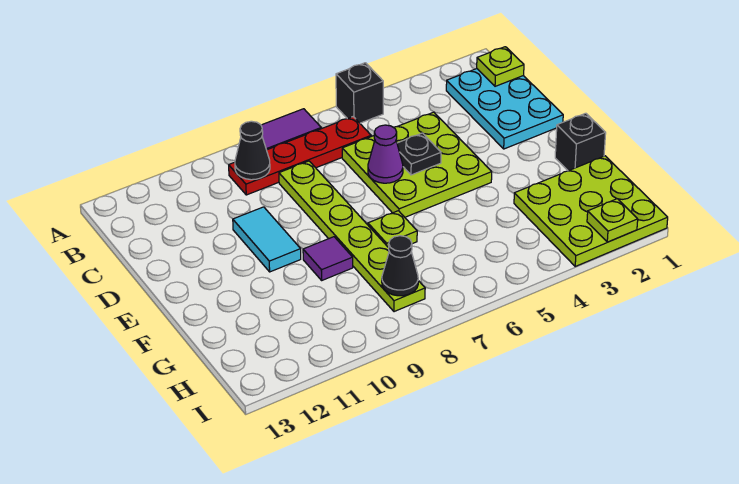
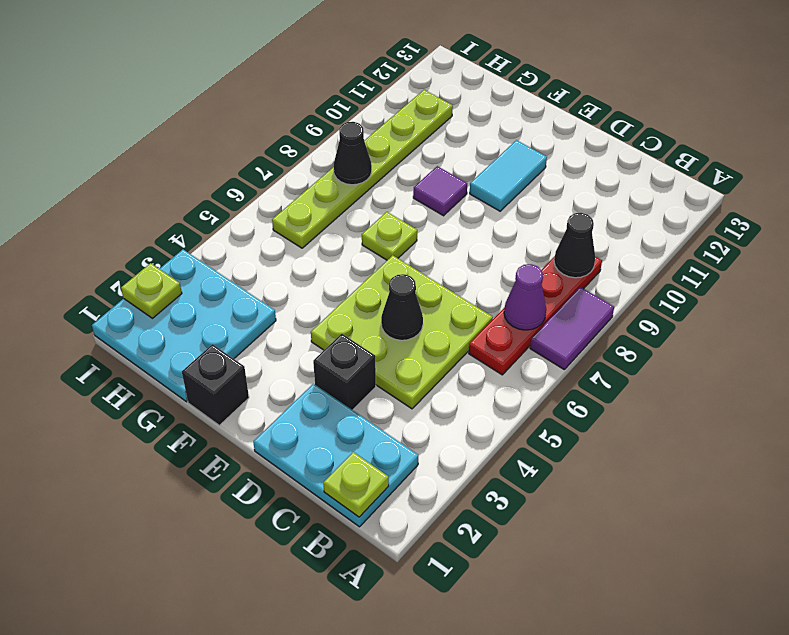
black 1x1 brick [336,63,383,123] -> black 1x1 brick moved to [313,334,376,410]
lime 1x6 plate [279,161,425,312] -> lime 1x6 plate turned to [272,90,453,248]
black 1x1 plate [397,133,441,175] -> black 1x1 cone [381,274,423,340]
purple 1x1 cone [368,125,403,183] -> purple 1x1 cone moved to [504,264,546,330]
cyan 1x2 tile [233,207,301,272] -> cyan 1x2 tile turned to [470,140,547,211]
lime 3x3 plate [514,156,668,266] -> cyan 3x3 plate [92,250,276,402]

